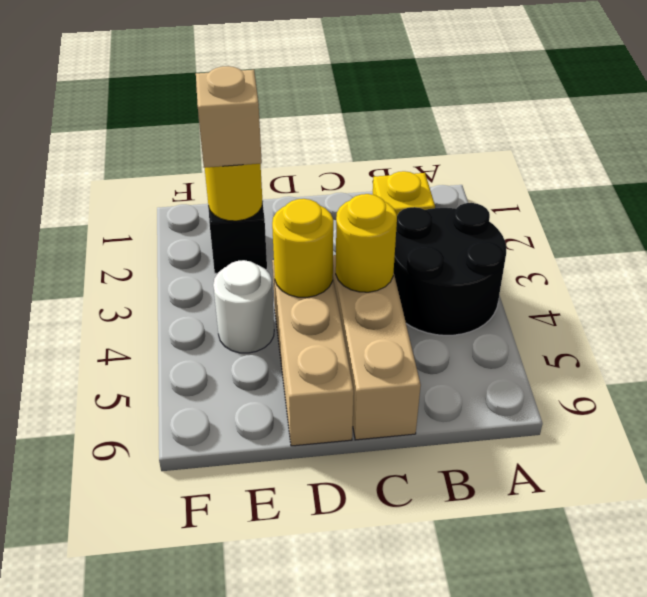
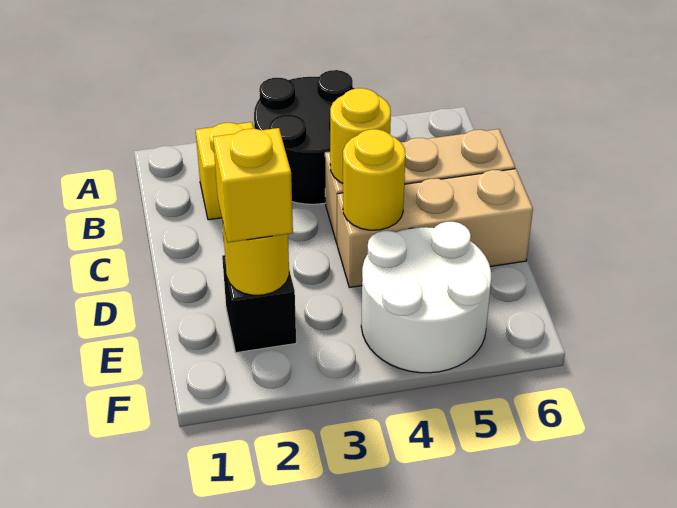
tan 1x1 brick [196,66,262,168] -> yellow 1x1 brick [213,128,293,242]
white 1x1 round brick [213,260,274,353] -> white 2x2 round brick [361,222,491,373]

